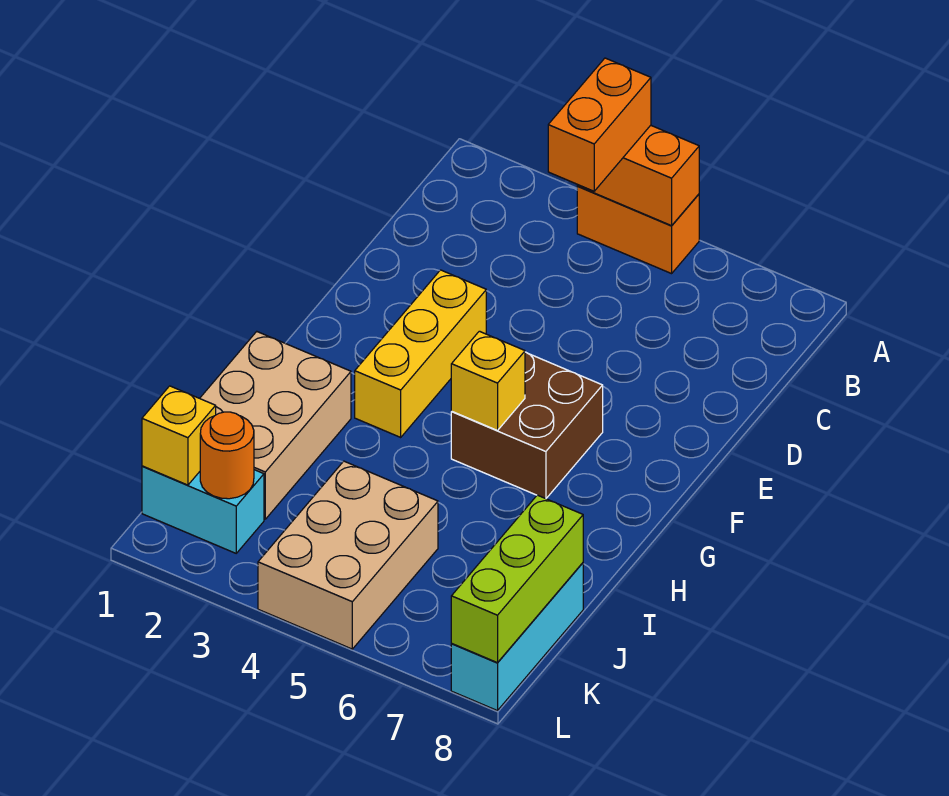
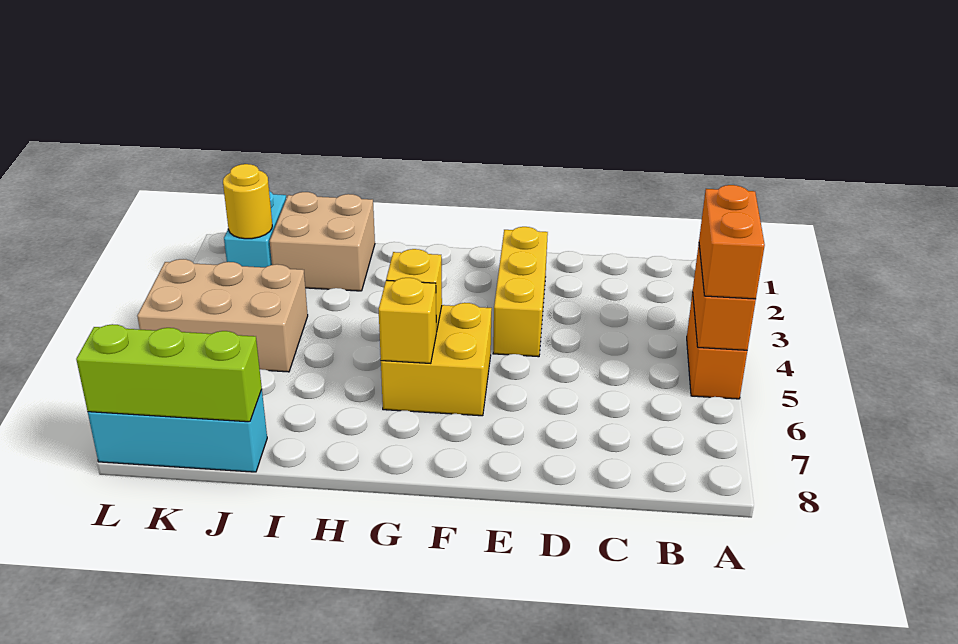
orange 1x2 brick [548,58,651,191] -> orange 1x2 brick turned to [699,185,765,299]
yellow 1x3 brick [355,270,486,437] -> yellow 1x3 brick turned to [493,227,548,357]
brown 2x2 brick [451,352,603,499] -> yellow 2x2 brick [381,303,492,416]
tan 2x3 brick [200,332,351,519] -> tan 2x2 brick [270,192,375,291]
yellow 1x1 brick [142,386,216,485] -> yellow 1x1 brick moved to [379,278,436,363]
orange 1x1 round brick [200,412,254,499] -> yellow 1x1 round brick [223,164,272,239]

